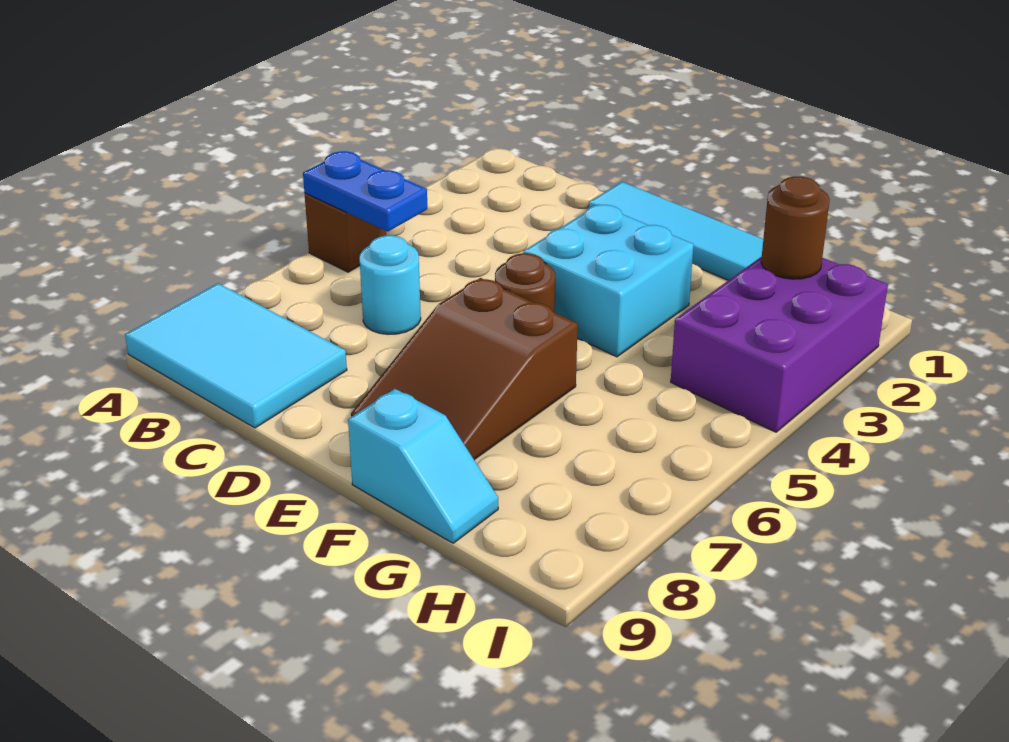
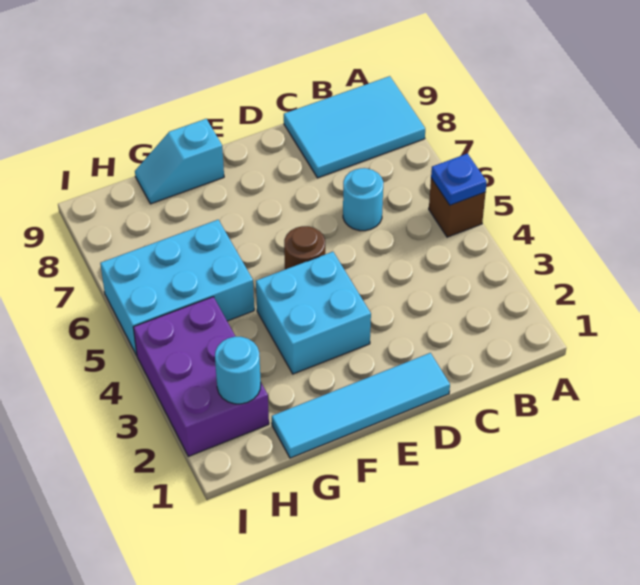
blue 1x2 plate [303,151,427,232] -> blue 1x1 plate [431,154,487,205]
brown 2x3 slope [351,278,578,460] -> none
none -> cyan 2x3 brick [100,220,254,355]
brown 1x1 round brick [761,177,830,279] -> cyan 1x1 round brick [215,337,261,404]

